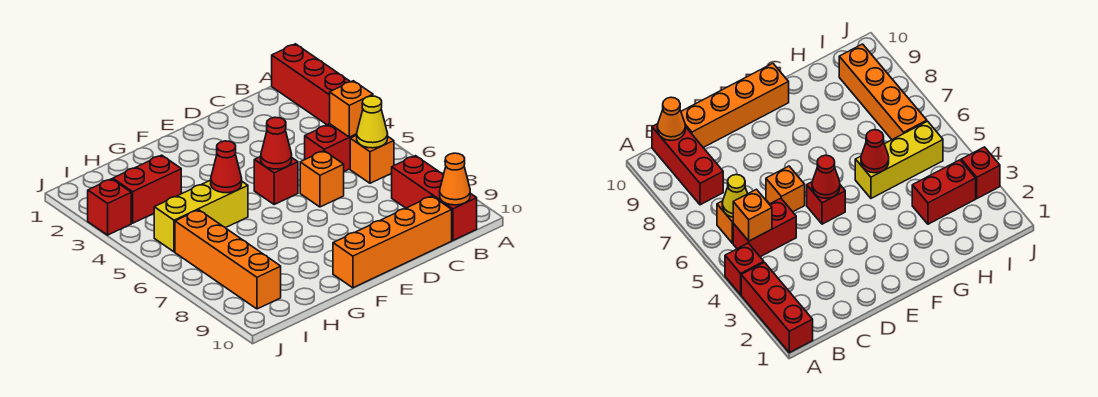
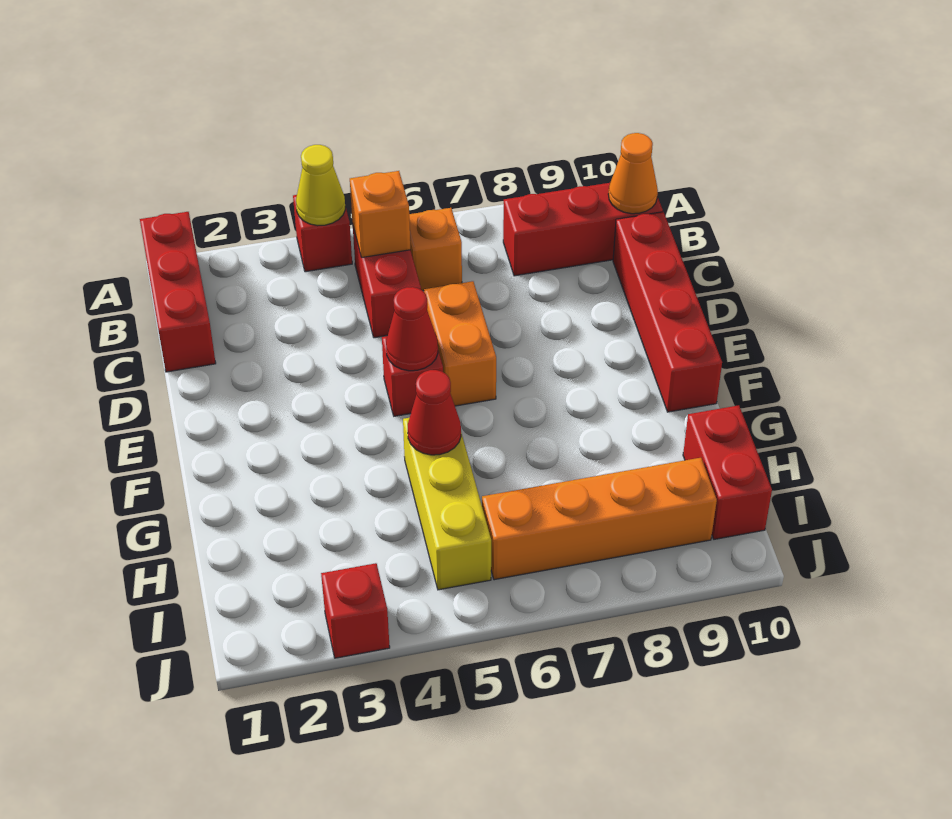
red 1x3 brick [272,44,350,125] -> red 1x3 brick turned to [140,212,216,372]
yellow 1x1 cone [357,96,388,148] -> yellow 1x1 cone moved to [296,145,345,226]
orange 1x4 brick [333,196,452,288] -> red 1x4 brick [613,212,722,412]
orange 1x1 brick [300,151,344,207] -> orange 1x2 brick [424,281,496,406]
red 1x2 brick [113,155,181,223] -> red 1x2 brick moved to [683,405,772,539]

